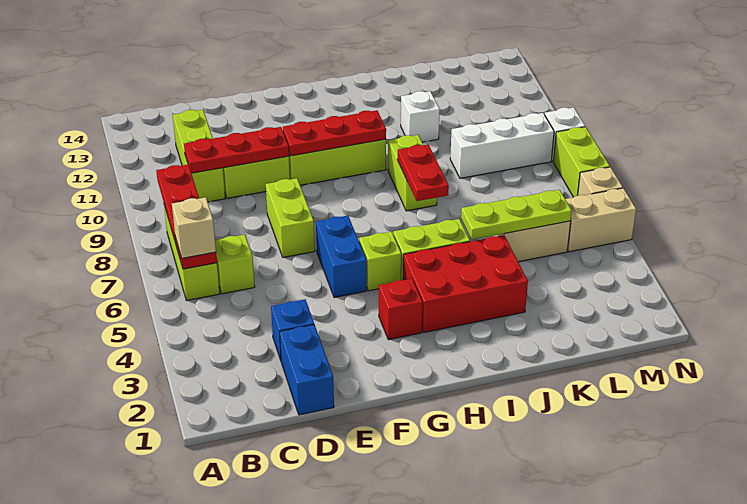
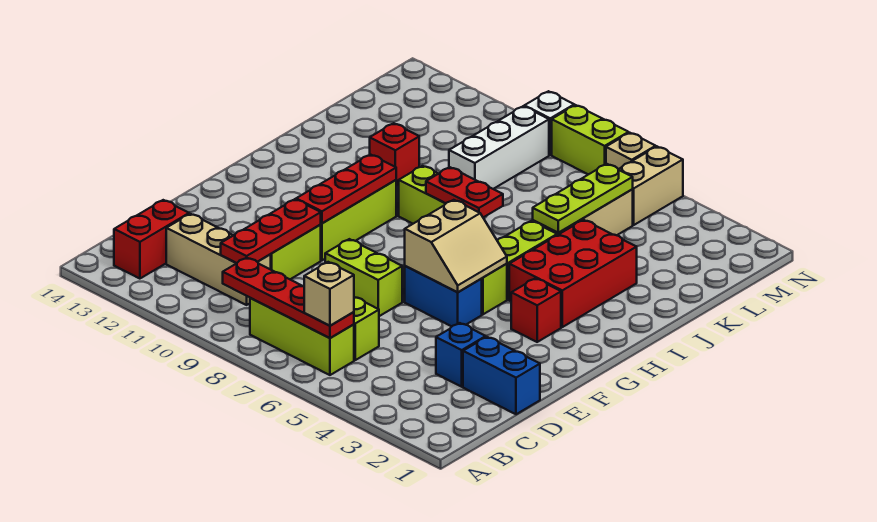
none -> red 1x2 brick [114,200,189,279]
lime 1x3 brick [173,109,225,202] -> tan 1x3 brick [166,214,271,305]
none -> tan 2x2 slope [405,200,507,292]
white 1x1 brick [401,91,440,142] -> red 1x1 brick [370,123,419,187]

